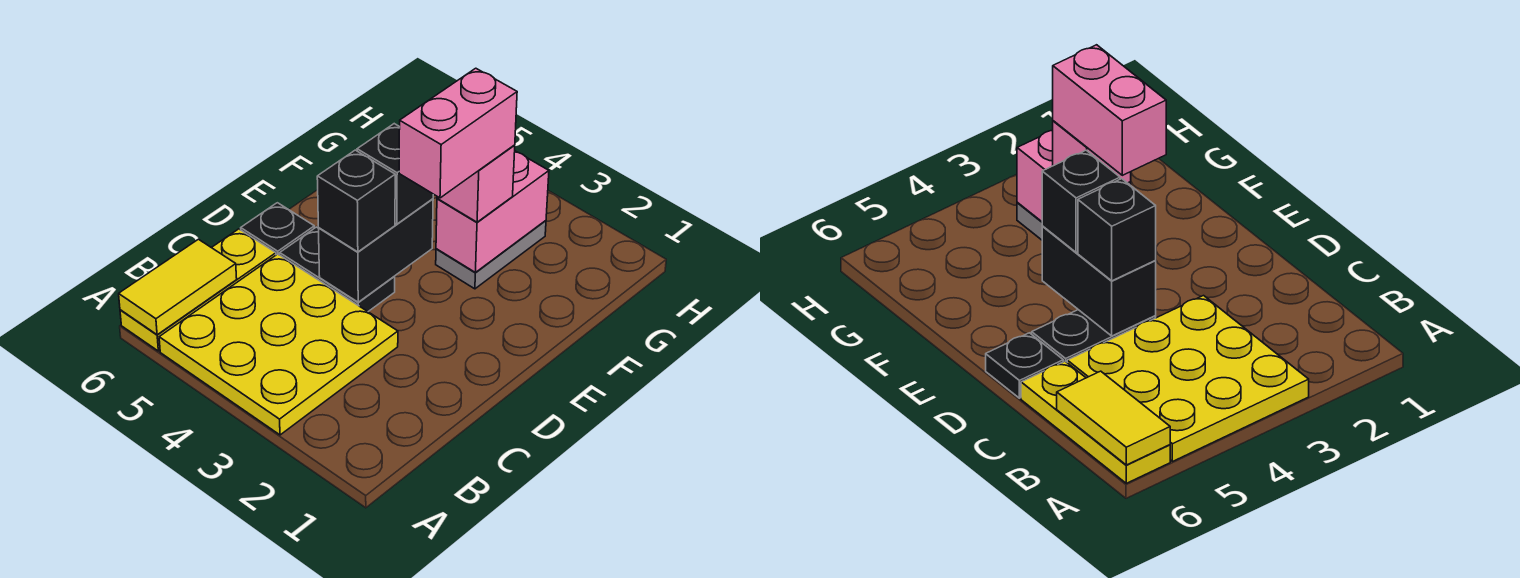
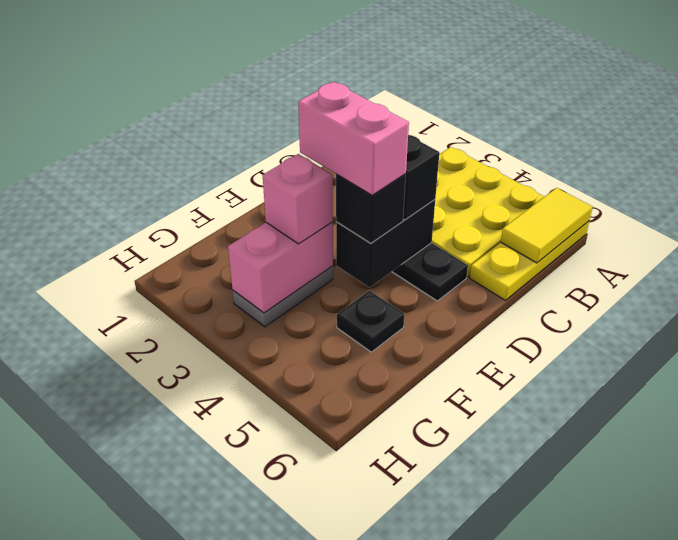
black 1x1 plate [241,203,314,255] -> black 1x1 plate moved to [337,291,405,352]
pink 1x2 brick [399,68,517,198] -> pink 1x2 brick turned to [298,82,409,195]

